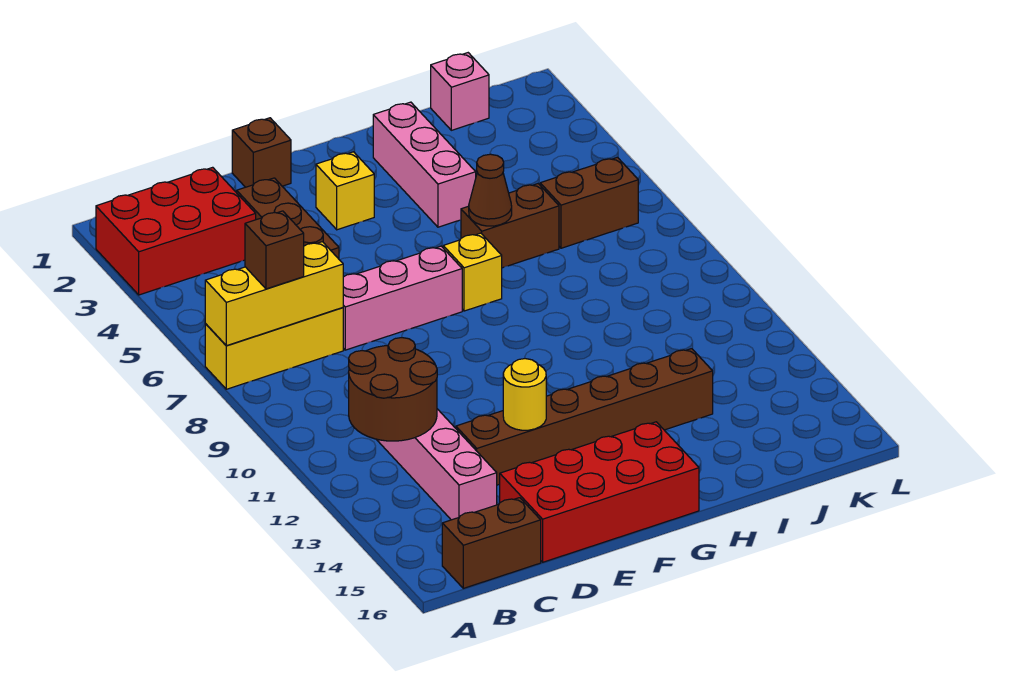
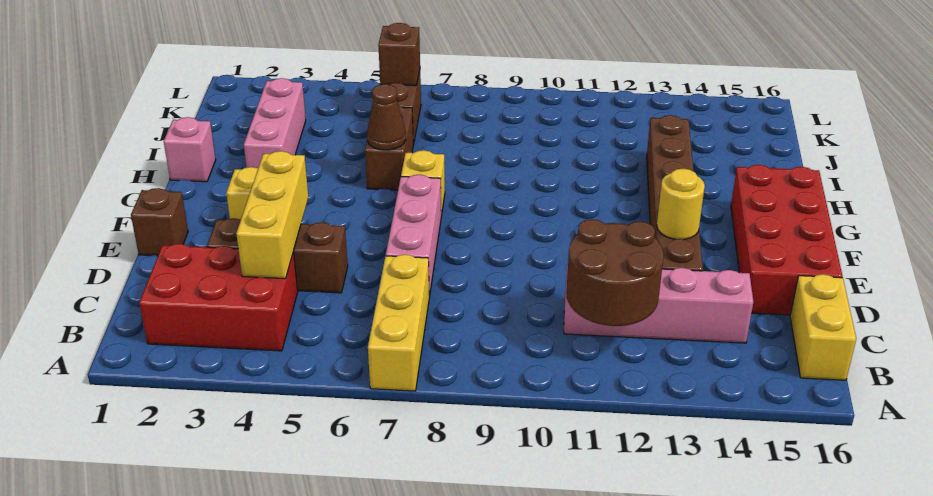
red 2x3 brick [96,167,256,295] -> red 2x3 brick turned to [139,244,298,351]
yellow 1x3 brick [205,242,343,346] -> yellow 1x3 brick moved to [236,151,308,279]
brown 1x1 brick [245,211,304,289] -> brown 1x1 brick moved to [378,23,420,86]
brown 1x2 brick [442,498,541,588] -> yellow 1x2 brick [790,274,856,380]
pink 1x3 brick [373,102,476,227] -> pink 1x3 brick turned to [244,78,306,168]
pink 1x1 brick [431,53,489,130] -> pink 1x1 brick moved to [164,117,216,182]

